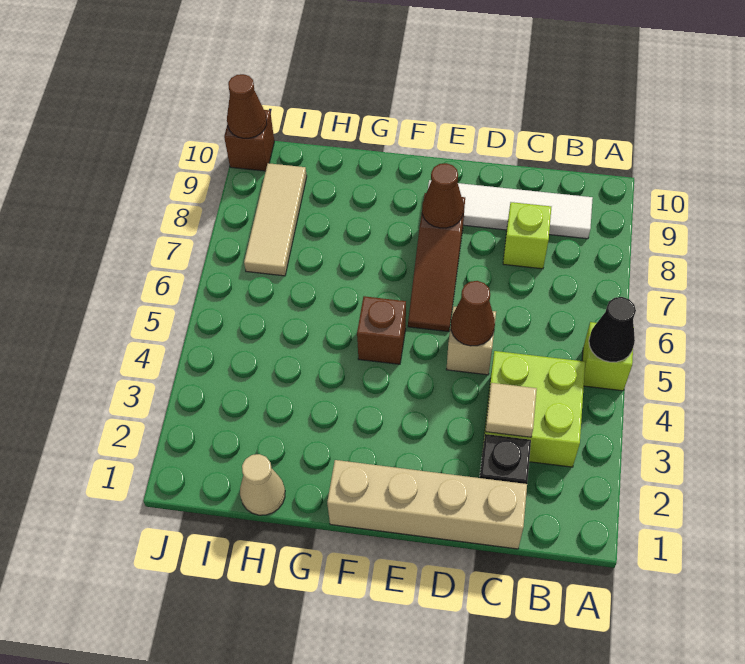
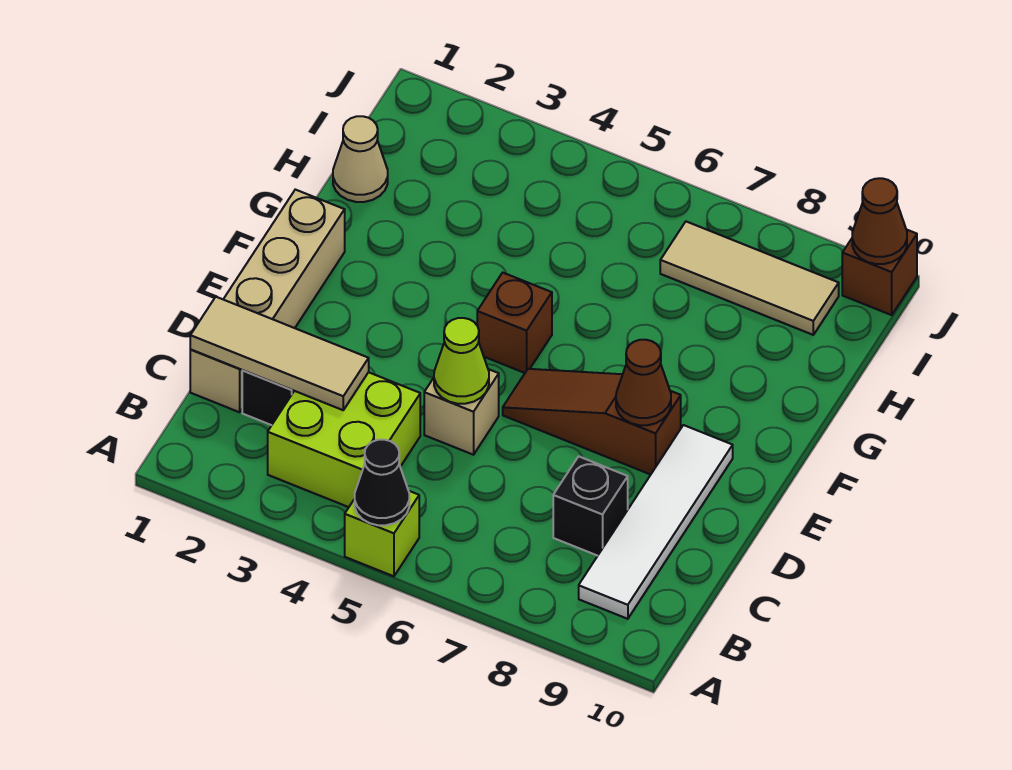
tan 1x1 tile [485,383,537,437] -> tan 1x3 tile [190,297,369,410]
lime 1x1 brick [503,202,551,269] -> black 1x1 brick [553,456,628,556]
brown 1x1 cone [451,281,495,346] -> lime 1x1 cone [434,318,489,404]

